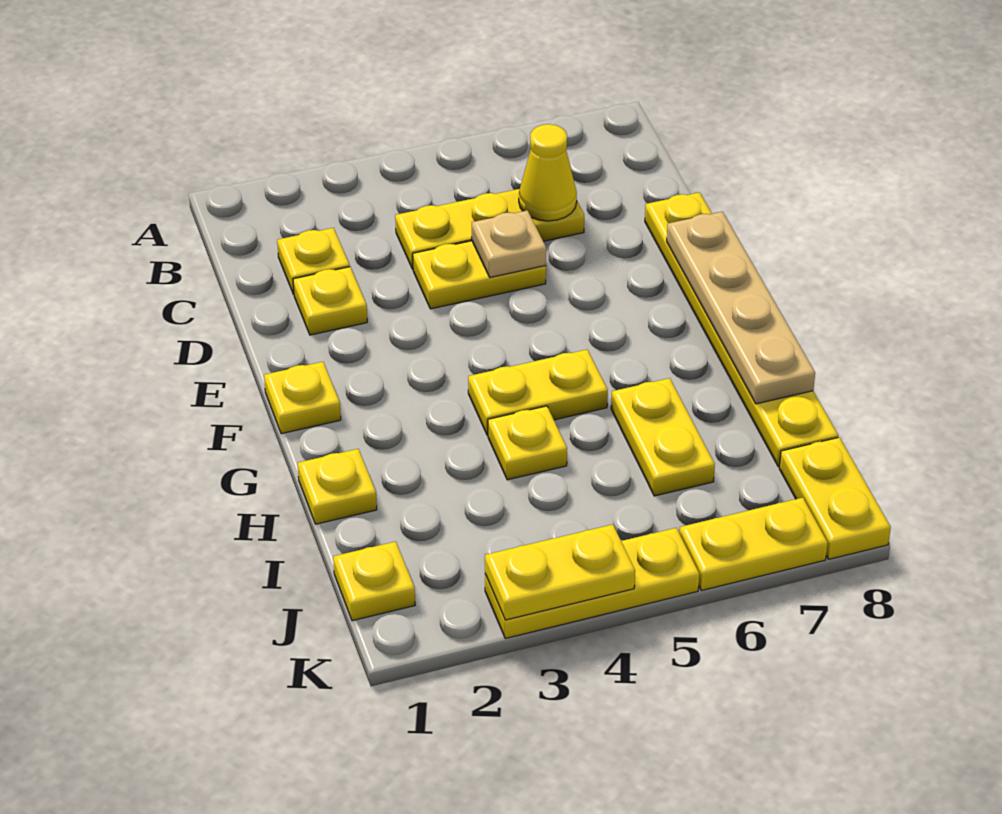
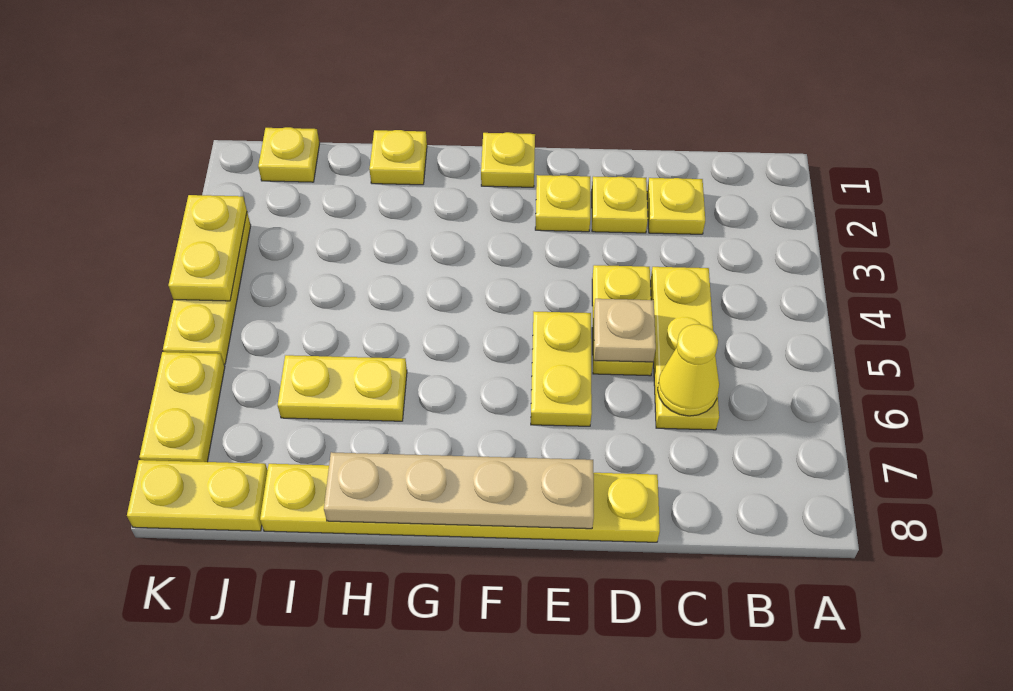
yellow 1x2 plate [468,350,608,435] -> yellow 1x2 plate moved to [531,312,592,426]
yellow 1x1 plate [488,406,567,480] -> yellow 1x1 plate moved to [535,175,590,232]

